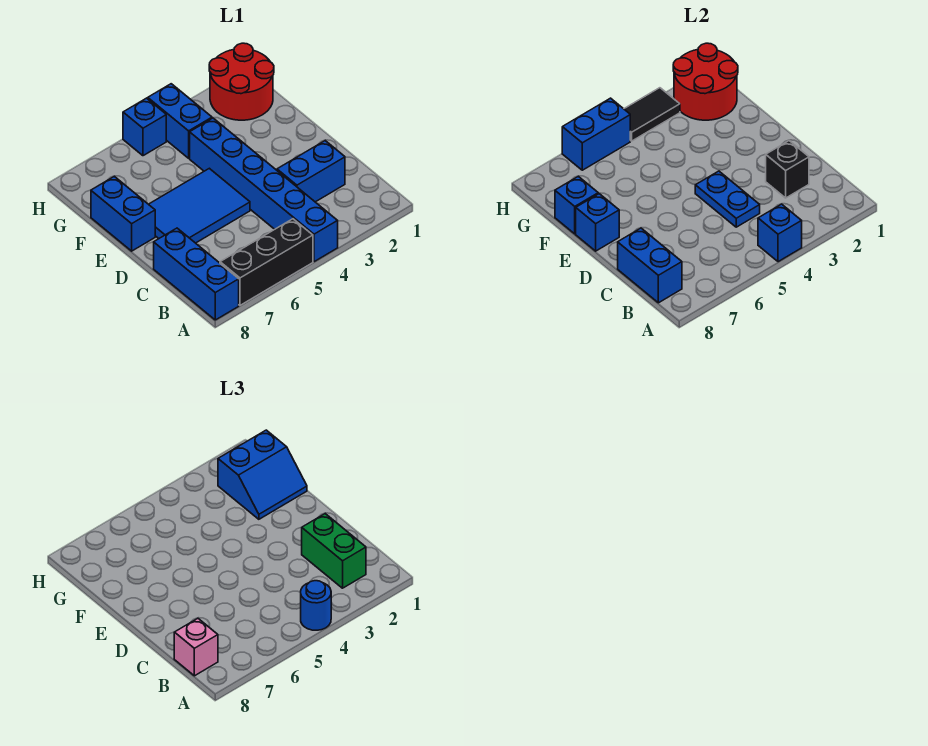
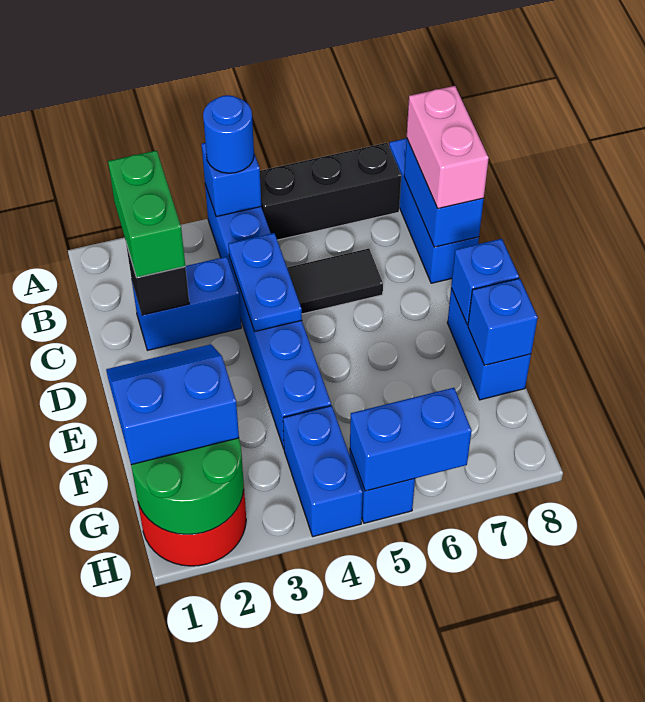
pink 1x1 brick [174,618,218,676] -> pink 1x2 brick [407,86,489,208]
blue 2x3 tile [149,168,250,243] -> none
red 2x2 round brick [673,43,738,120] -> green 2x2 round brick [131,438,244,534]
black 1x2 tile [624,88,680,141] -> black 1x2 tile moved to [287,248,383,314]

